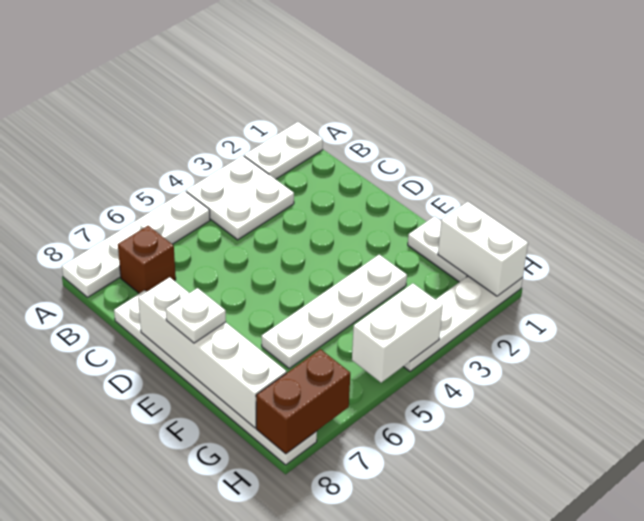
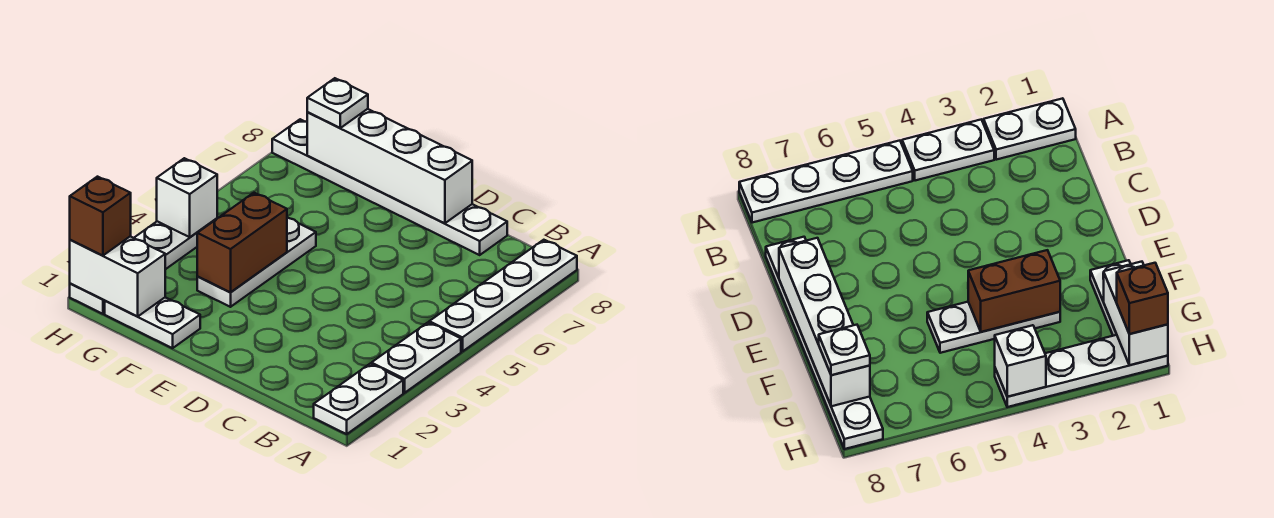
white 2x2 plate [186,156,294,240] -> white 1x2 plate [371,322,461,393]
brown 1x1 brick [118,226,176,293] -> brown 1x1 brick moved to [70,177,131,256]
white 1x1 plate [166,288,226,343] -> white 1x1 plate moved to [307,78,368,128]
white 1x4 plate [261,255,407,368] -> white 1x3 plate [197,218,316,307]
white 1x2 brick [352,283,443,383] -> white 1x1 brick [157,158,217,237]
brown 1x2 brick [256,349,350,454] -> brown 1x2 brick moved to [197,193,287,293]

